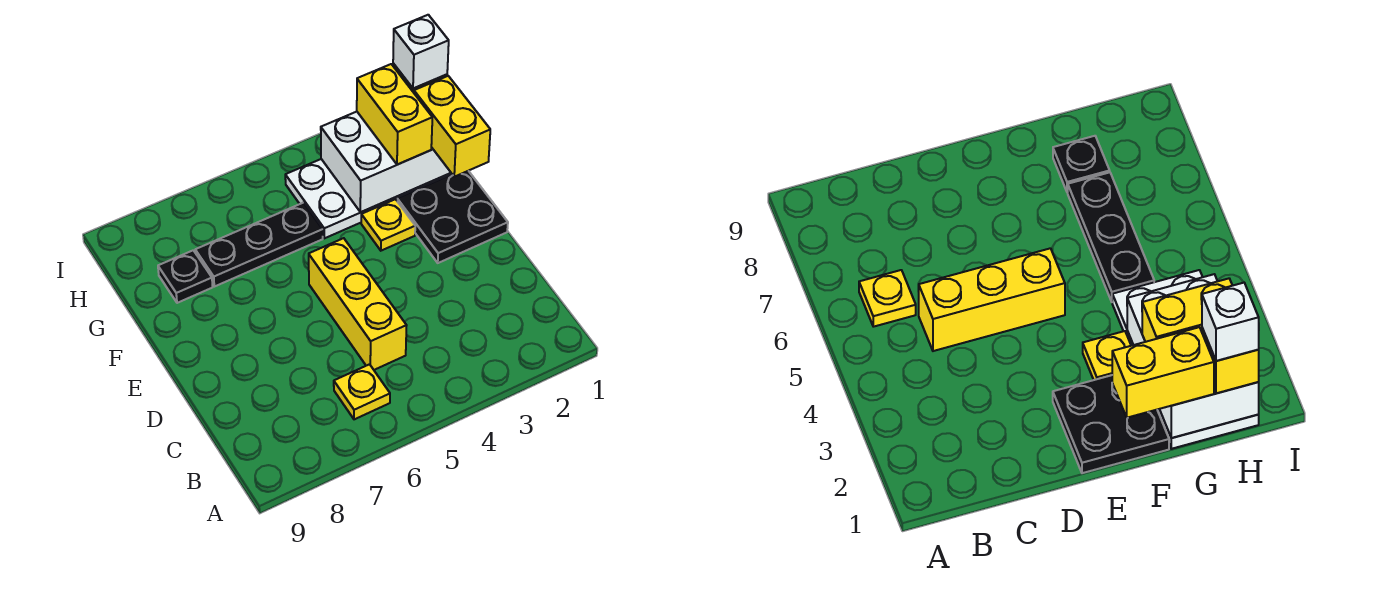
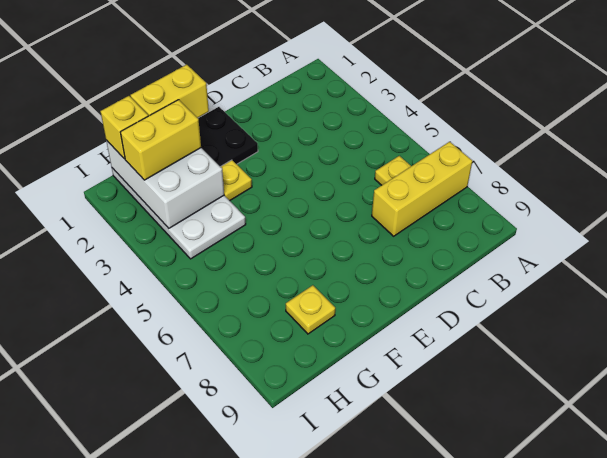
yellow 1x3 brick [309,238,407,370] -> yellow 1x3 brick moved to [372,142,472,236]
black 1x3 plate [195,203,323,287] -> none
black 1x1 plate [158,250,213,303] -> yellow 1x1 plate [286,285,335,334]
white 1x1 brick [393,15,449,89] -> none

